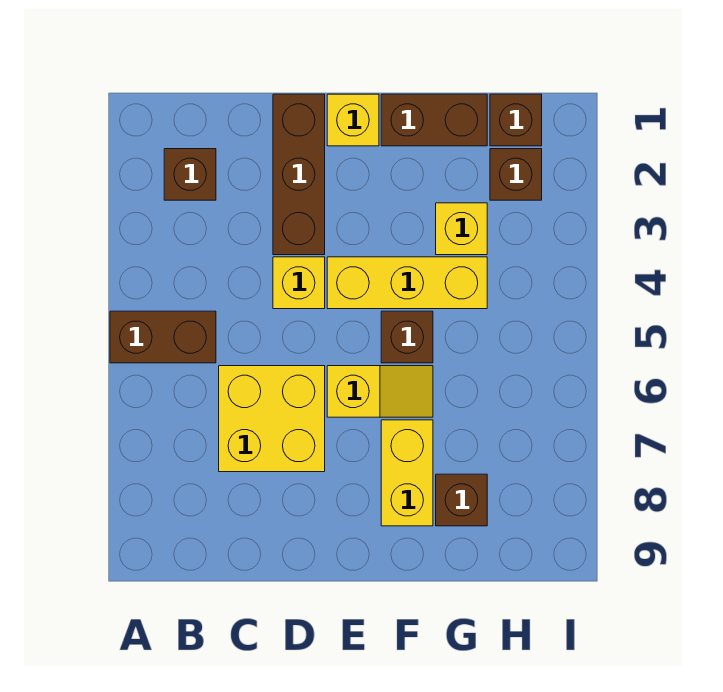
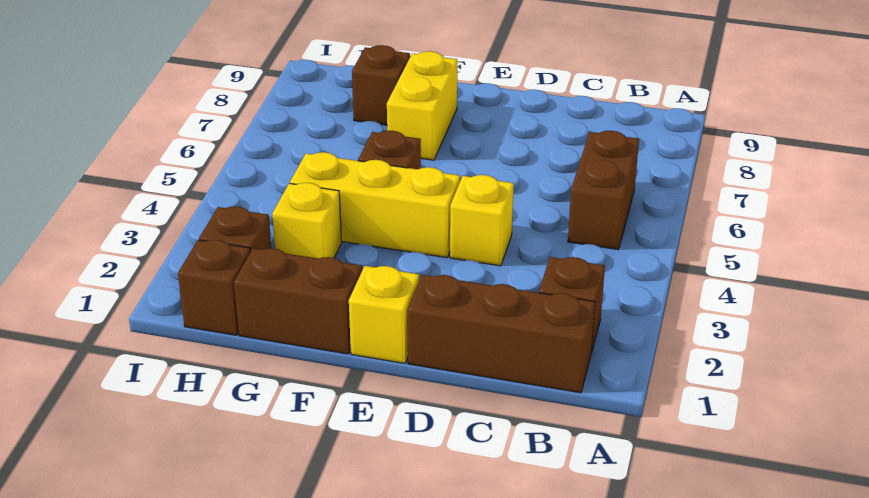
brown 1x2 brick [110,311,216,363] -> brown 1x2 brick turned to [568,131,639,250]
yellow 2x2 brick [219,366,325,472] -> none
brown 1x3 brick [273,94,325,255] -> brown 1x3 brick turned to [407,275,595,393]
yellow 1x2 slope [327,366,433,417] -> none

